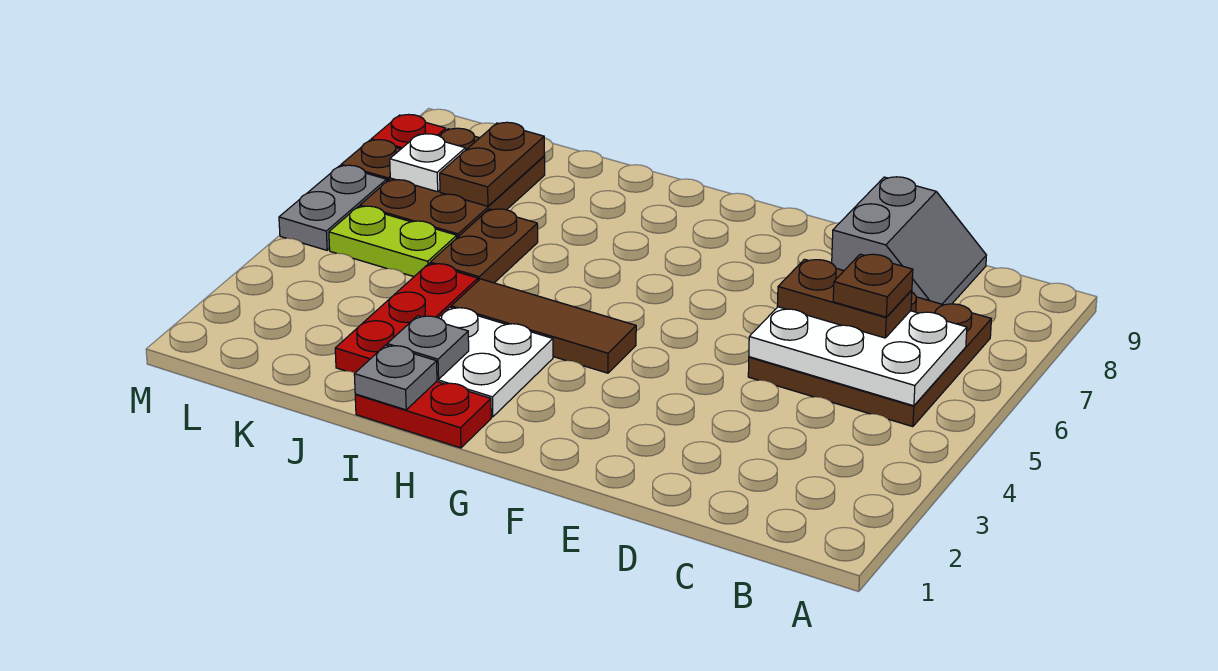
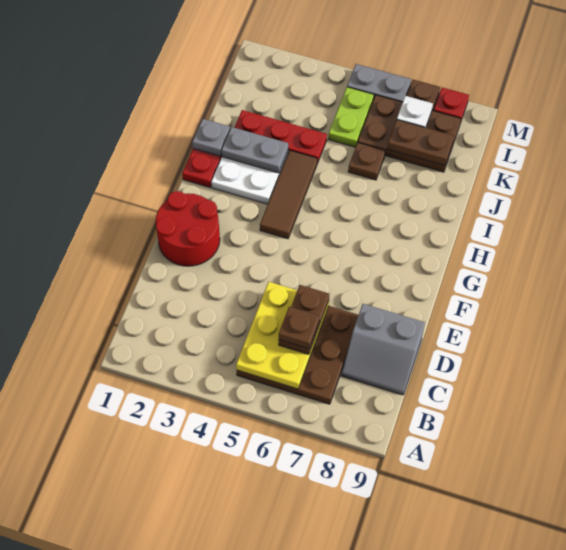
white 2x3 plate [749,307,967,406] -> yellow 2x3 plate [236,282,329,389]
none -> red 2x2 round brick [156,191,220,266]
grey 1x1 plate [387,316,469,379] -> grey 1x2 plate [221,127,288,173]
brown 1x2 plate [430,209,538,283] -> brown 1x1 plate [348,143,385,180]

